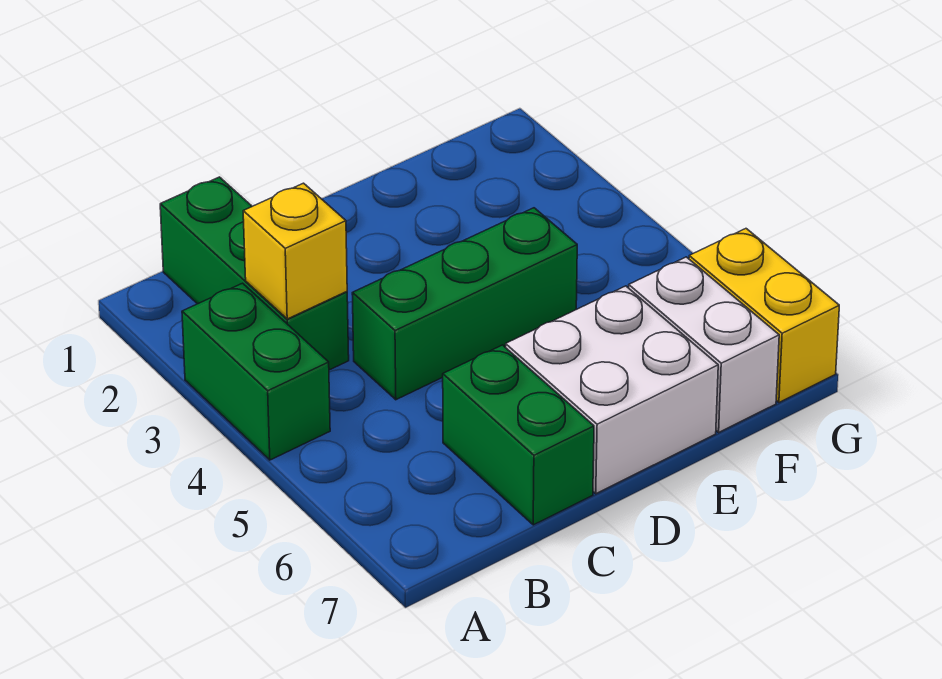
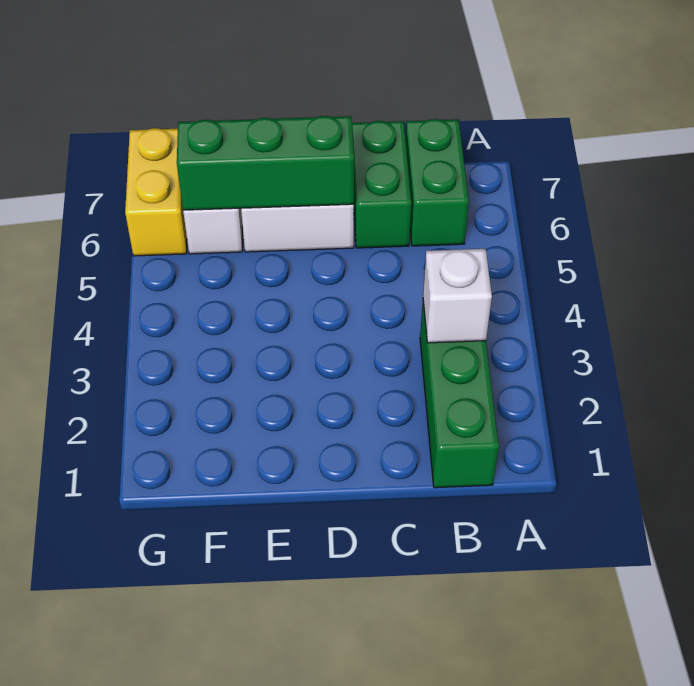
green 1x2 brick [182,283,330,460] -> green 1x2 brick moved to [406,119,469,246]
yellow 1x1 brick [243,183,347,319] -> white 1x1 brick [423,249,492,343]
green 1x3 brick [352,208,577,400] -> green 1x3 brick moved to [177,116,354,210]

